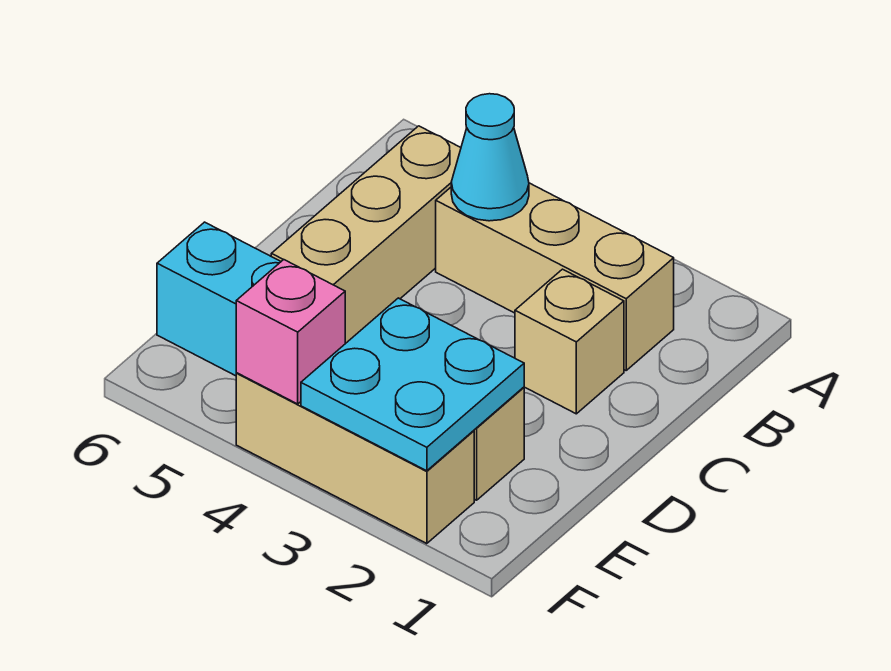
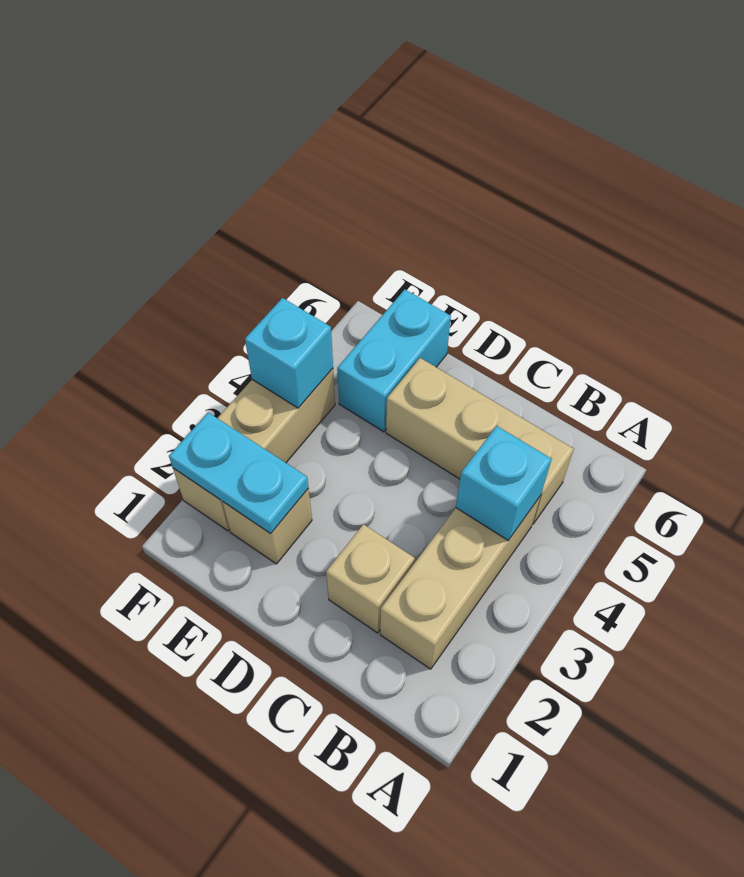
cyan 1x1 cone [451,94,529,221] -> cyan 1x1 brick [456,426,551,540]
cyan 2x2 plate [301,298,524,471] -> cyan 1x2 plate [169,413,308,534]
pink 1x1 brick [236,260,345,404] -> cyan 1x1 brick [245,298,333,408]

